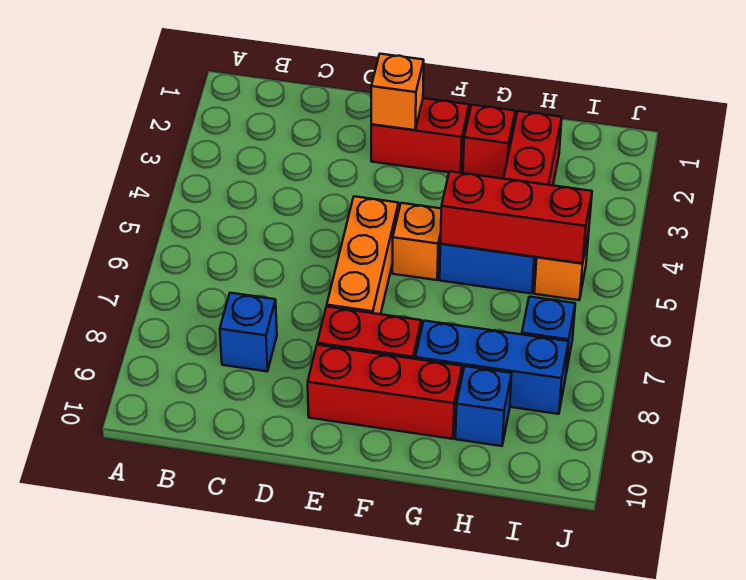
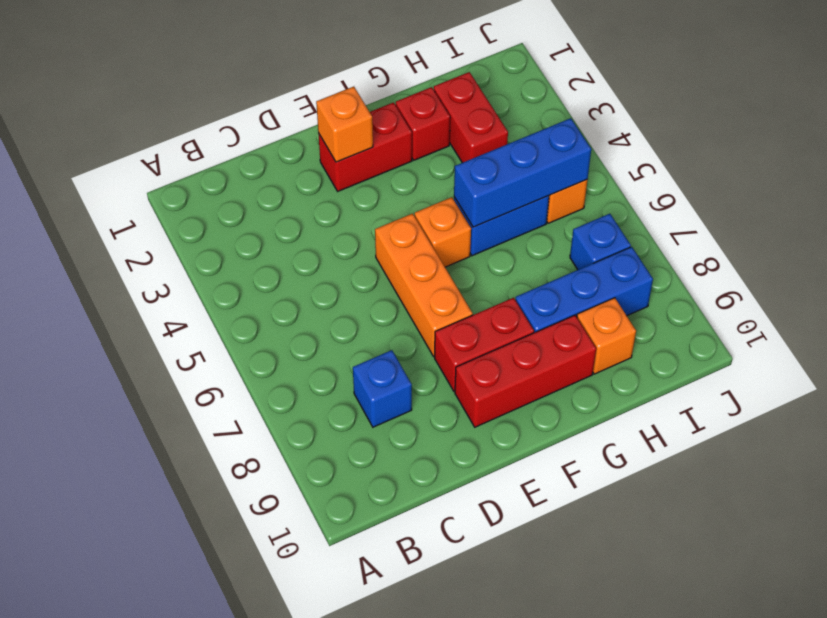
red 1x3 brick [441,171,592,264] -> blue 1x3 brick [454,118,591,227]
blue 1x1 brick [455,366,512,446] -> orange 1x1 brick [577,298,636,374]

